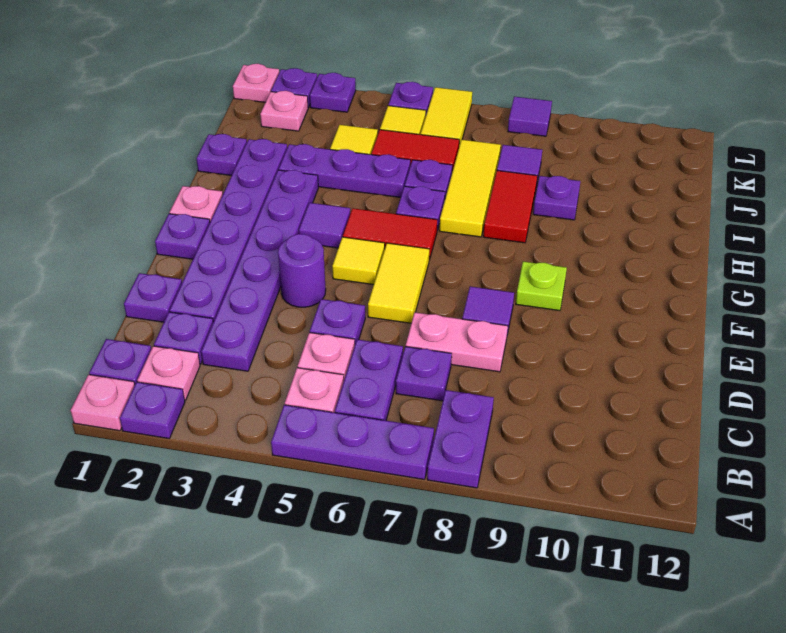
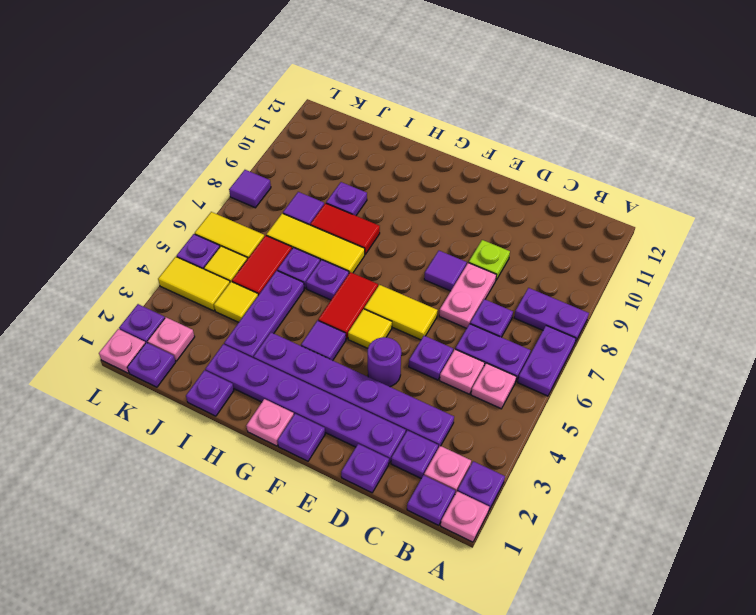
purple 1x3 plate [271,405,434,479] -> purple 1x2 plate [518,326,576,396]
lime 1x1 plate [516,262,567,311] -> lime 1x1 plate moved to [469,240,510,280]
none -> yellow 1x2 tile [158,257,230,311]
purple 1x1 plate [310,73,356,112] -> purple 1x1 plate moved to [127,342,176,387]

